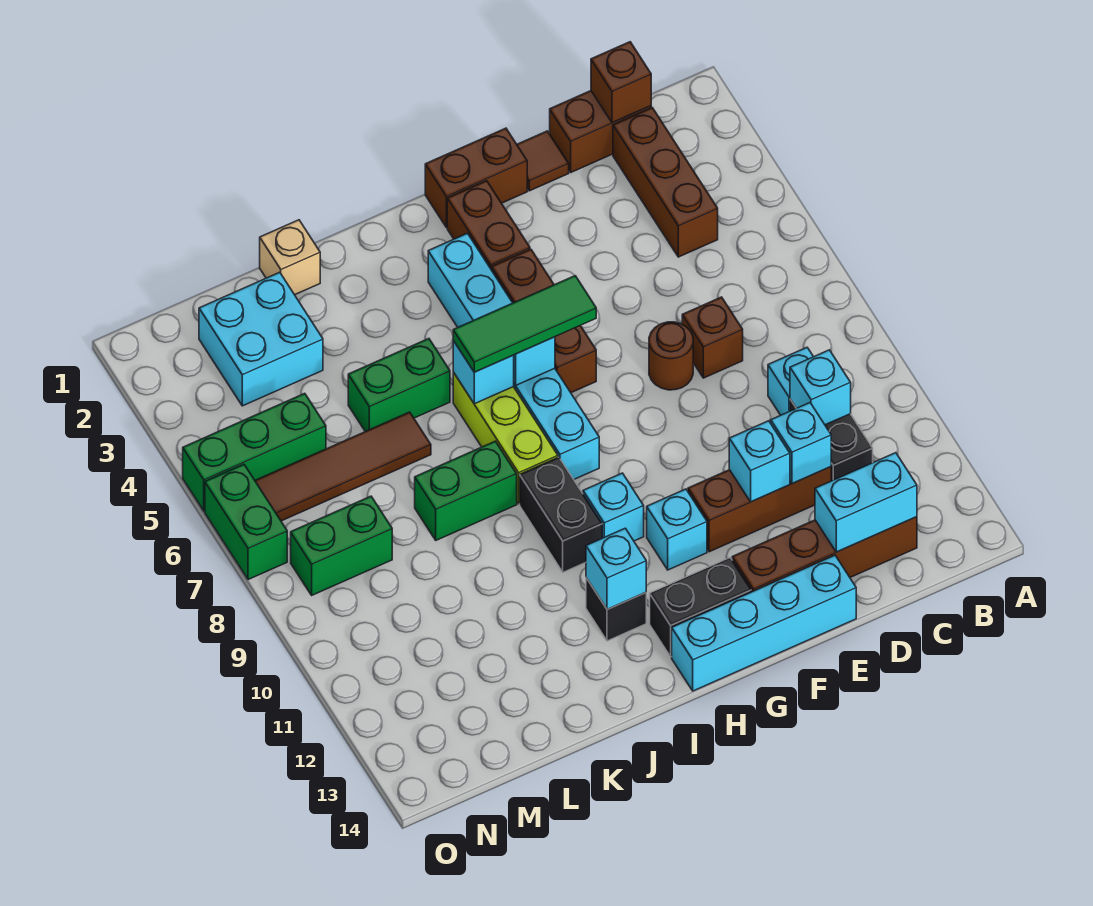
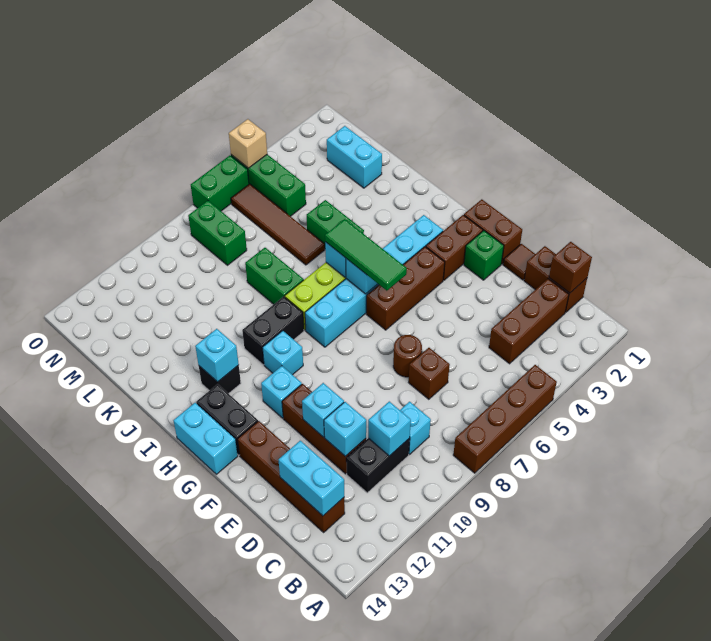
none -> brown 1x4 brick [453,365,557,473]
cyan 1x4 brick [672,555,856,691] -> cyan 1x2 brick [174,403,238,474]
none -> green 1x1 brick [464,231,504,280]
tan 1x1 brick [260,220,320,295] -> tan 1x1 brick moved to [229,119,267,168]
cyan 2x2 brick [199,272,323,406] -> cyan 1x2 brick [327,126,382,188]

